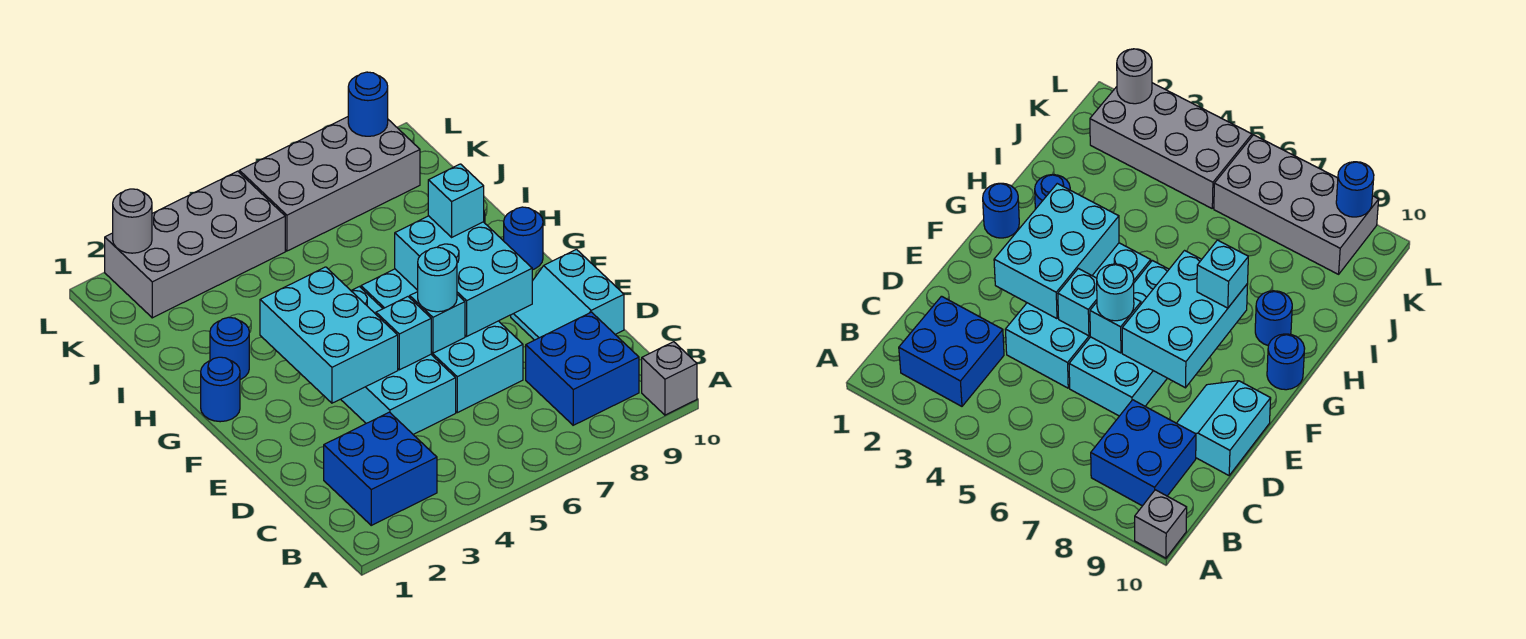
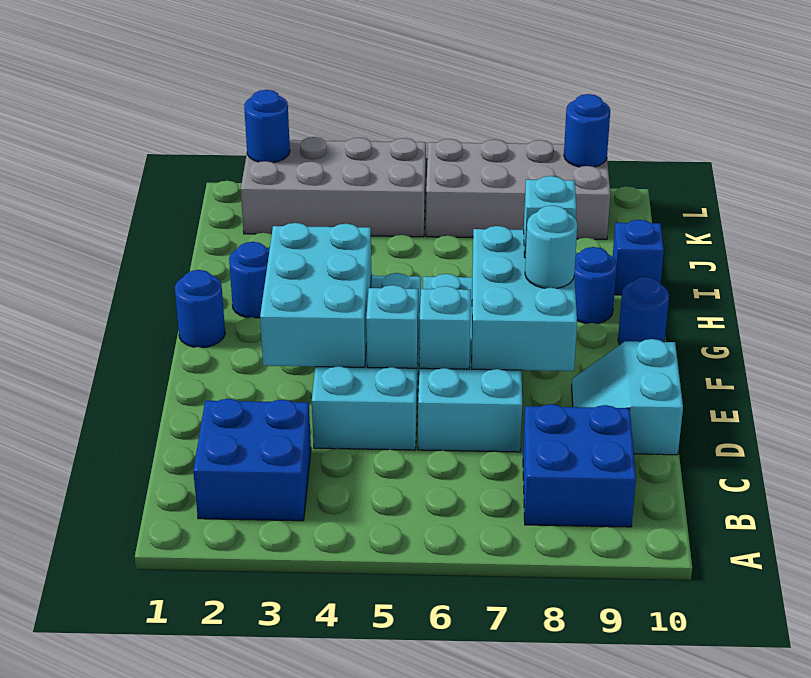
grey 1x1 brick [642,342,697,415] -> none
cyan 1x1 round brick [418,247,457,312] -> cyan 1x1 round brick moved to [525,205,577,288]
none -> blue 1x1 brick [613,220,664,295]
grey 1x1 round brick [113,189,152,253] -> blue 1x1 round brick [244,90,290,163]

